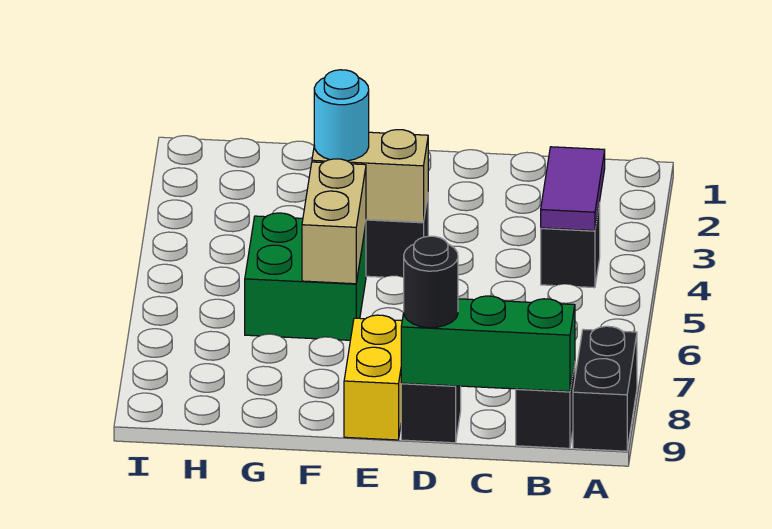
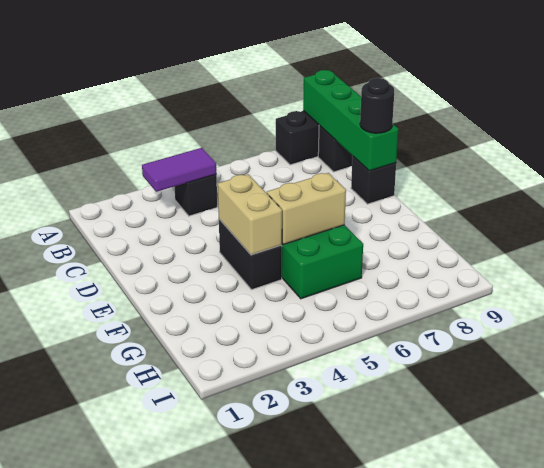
green 1x3 brick [401,296,575,391] -> green 1x4 brick [303,70,398,171]
yellow 1x2 brick [344,315,402,440] -> none
cyan 1x1 round brick [314,70,369,161] -> none

